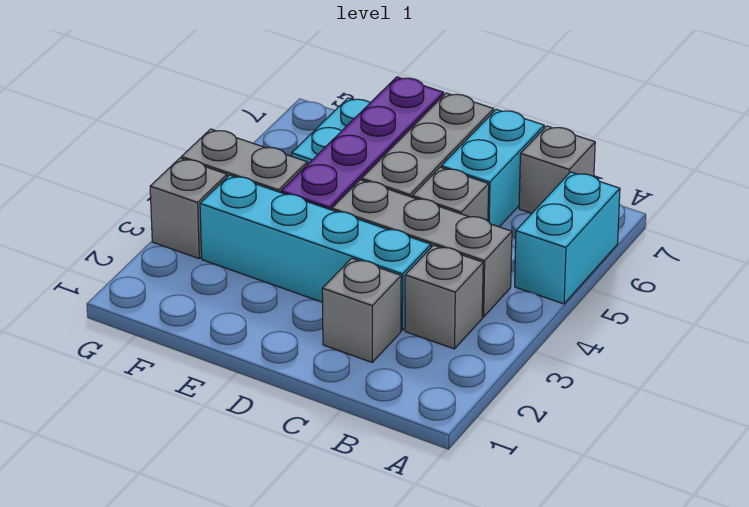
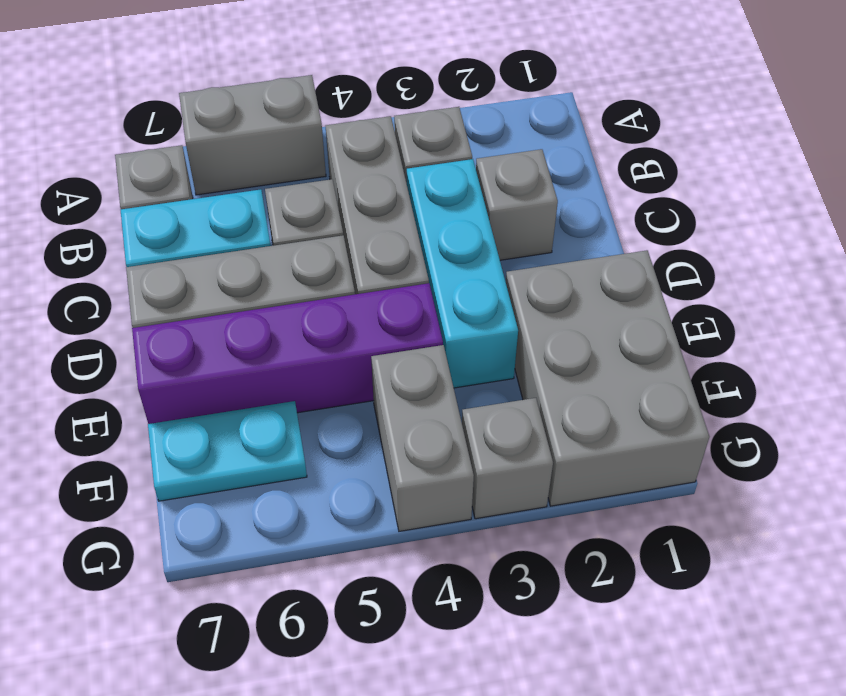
cyan 1x2 brick [515,172,620,304] -> grey 1x2 brick [179,75,326,195]
cyan 1x4 brick [200,175,431,330] -> cyan 1x3 brick [407,159,518,388]
none -> grey 2x3 brick [506,250,709,506]

